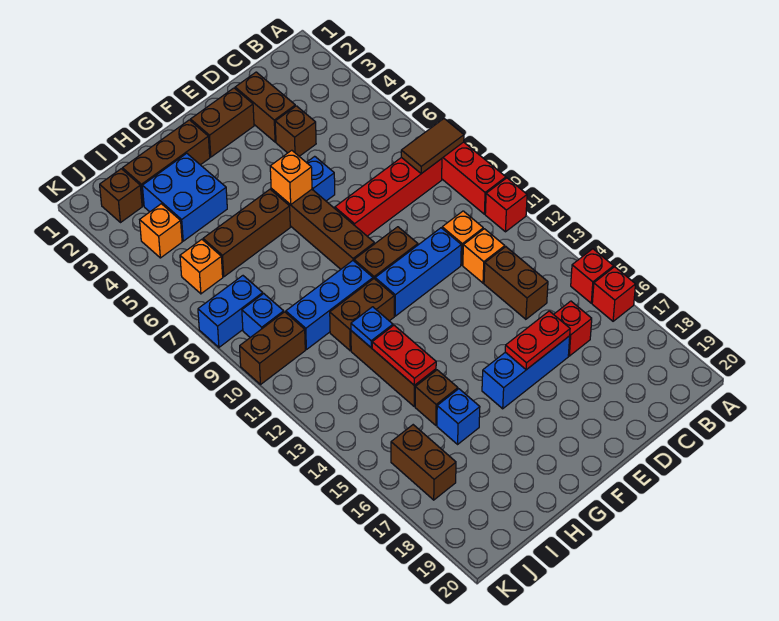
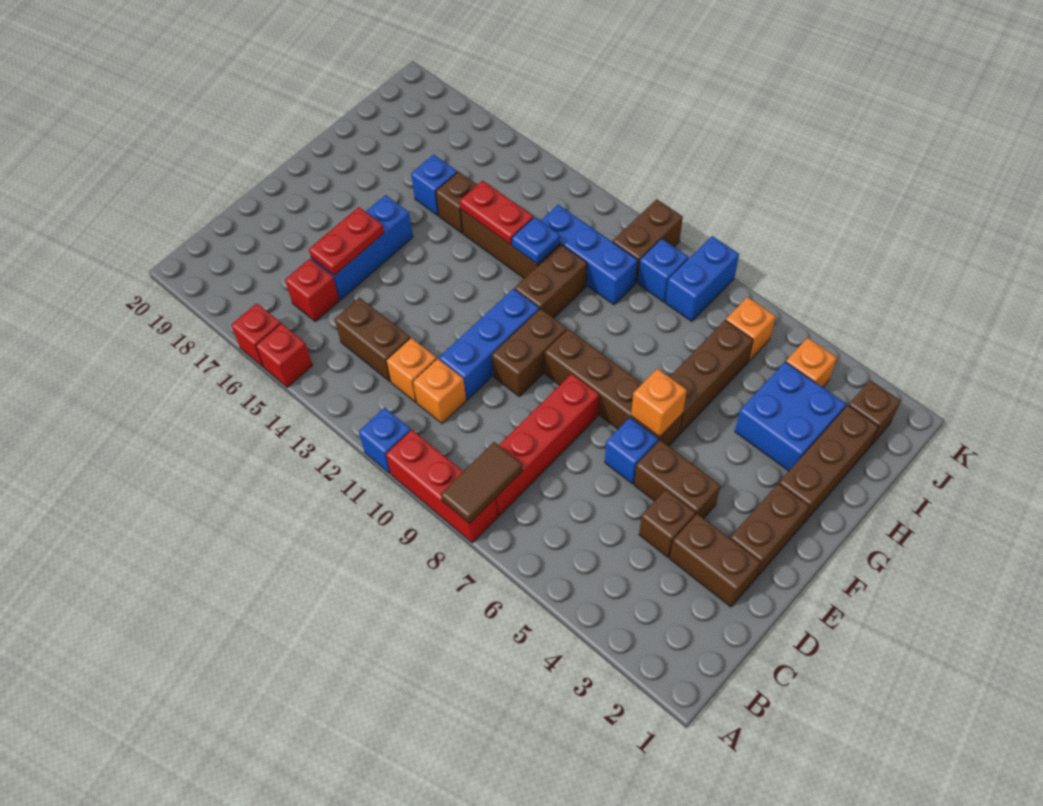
red 1x1 brick [485,178,527,232] -> blue 1x1 brick [359,408,411,473]
blue 1x3 brick [286,261,373,350] -> blue 1x3 brick turned to [541,205,638,305]
brown 1x2 brick [391,425,456,500] -> brown 1x2 brick moved to [634,440,720,518]

